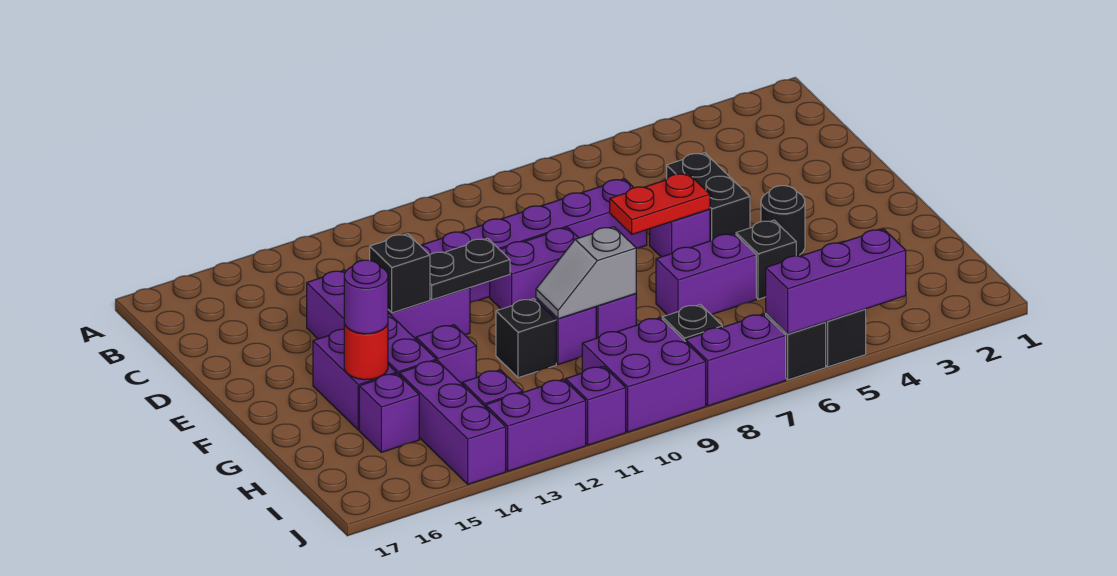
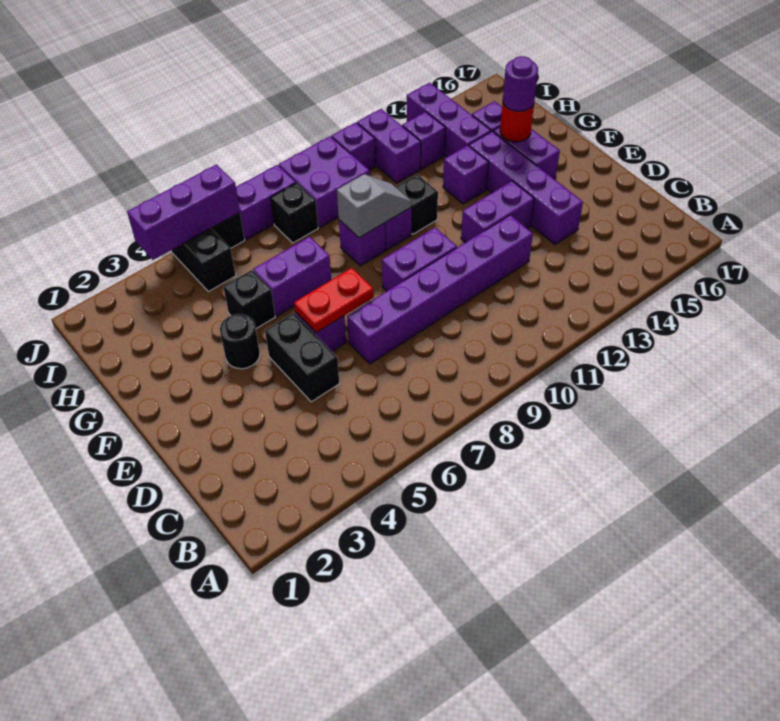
black 1x2 plate [430,238,510,300] -> none
black 1x1 brick [370,234,430,313] -> none
purple 1x2 brick [486,379,586,471] -> purple 1x2 brick turned to [357,109,421,183]

